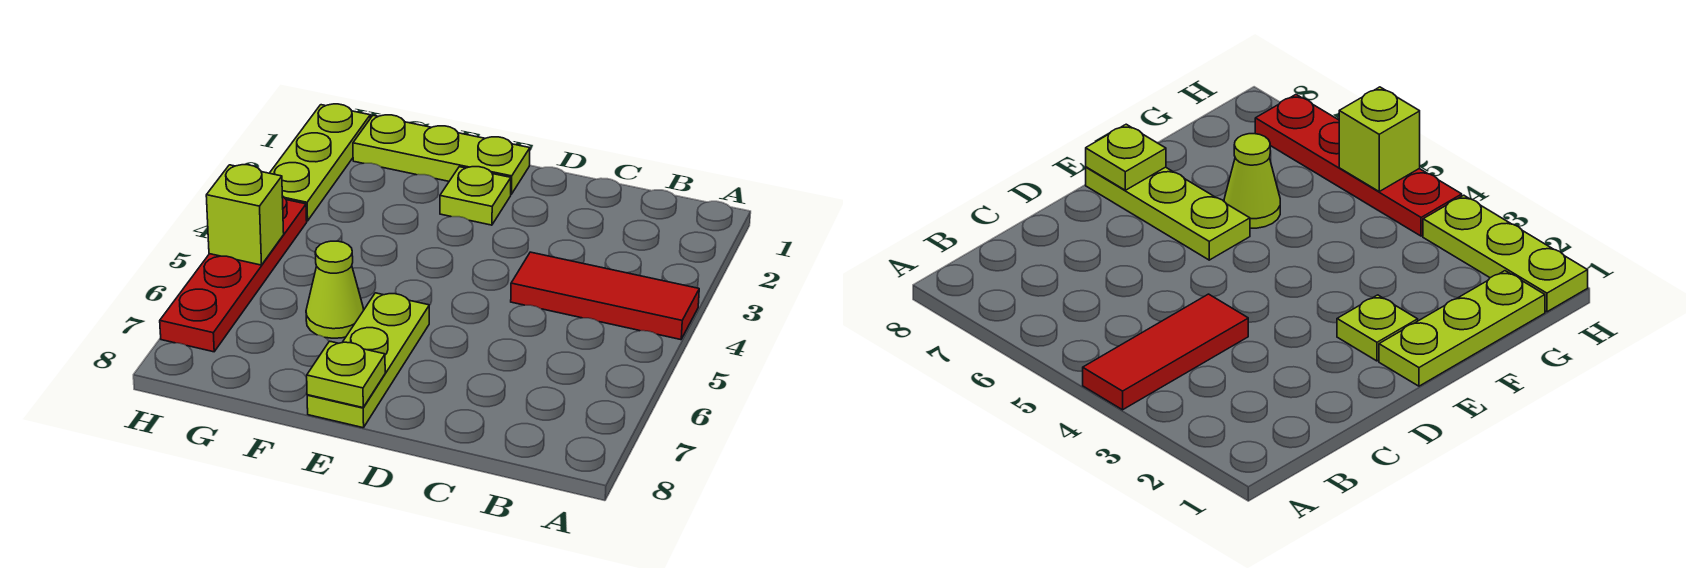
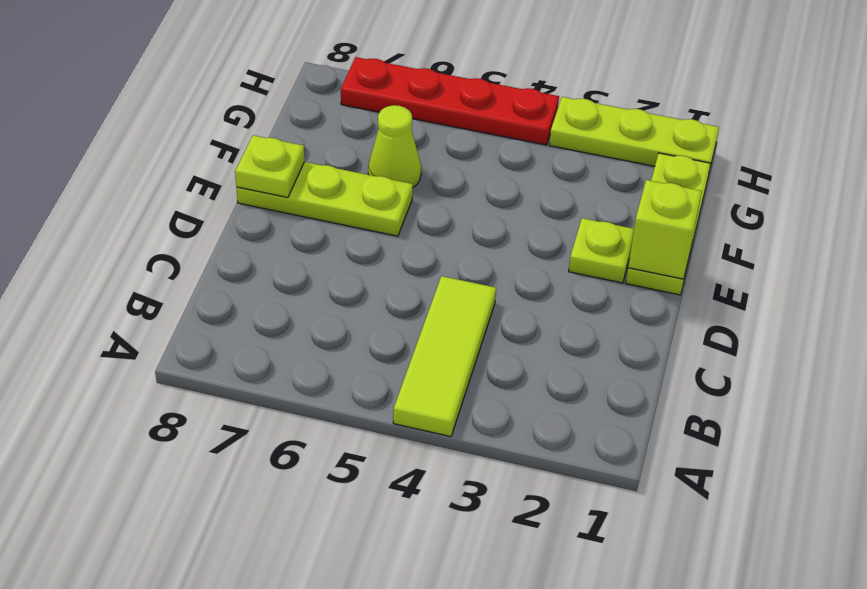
red 1x3 tile [511,252,699,340] -> lime 1x3 tile [393,276,496,437]
lime 1x1 brick [206,165,284,265] -> lime 1x1 brick moved to [628,180,702,279]

